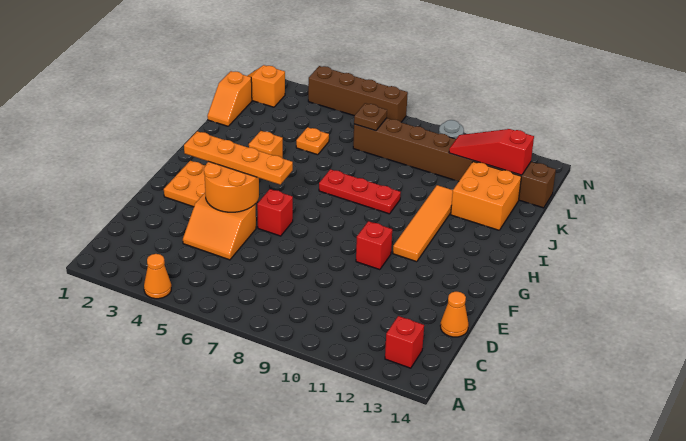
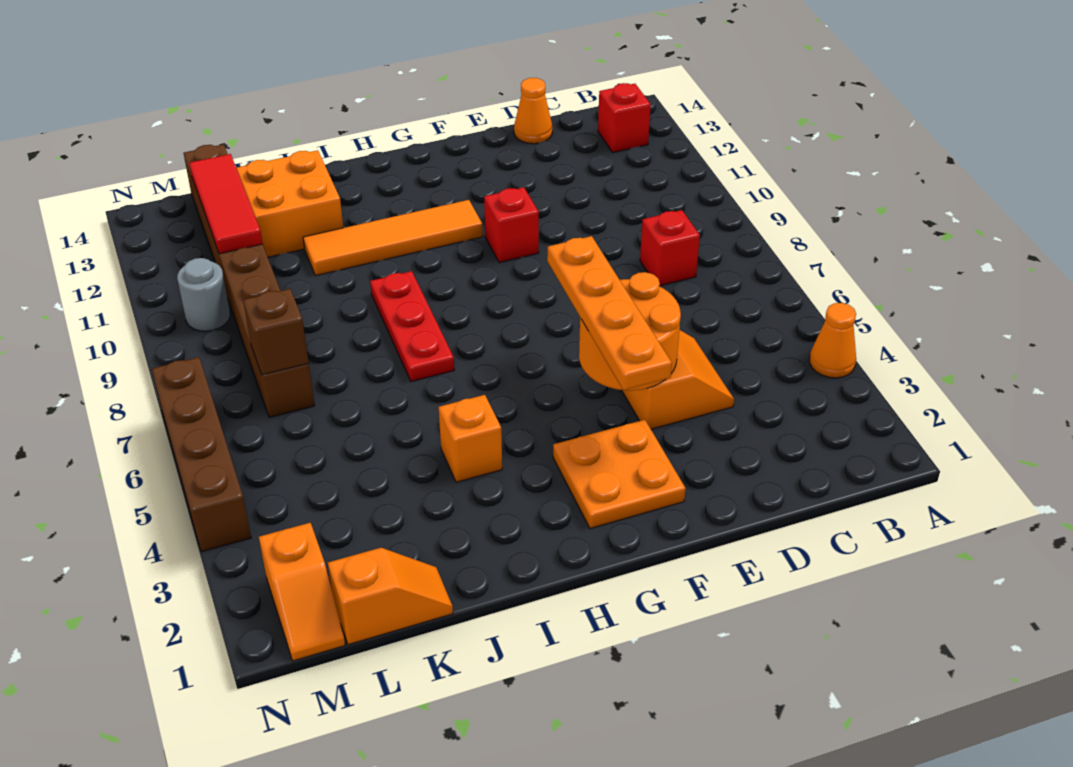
red 1x1 brick [257,189,293,236] -> red 1x1 brick moved to [640,210,700,286]
orange 1x1 plate [296,127,329,155] -> none
brown 1x1 plate [354,103,387,131] -> brown 1x1 brick [243,289,309,375]
red 1x3 slope [449,129,534,175] -> red 1x3 tile [189,154,263,254]

